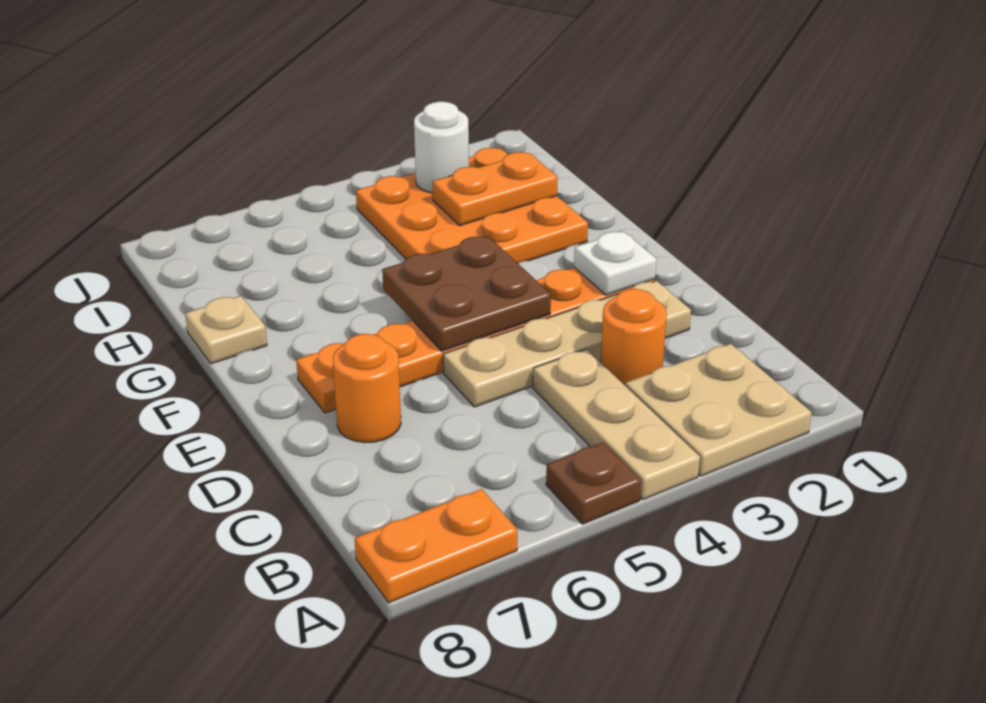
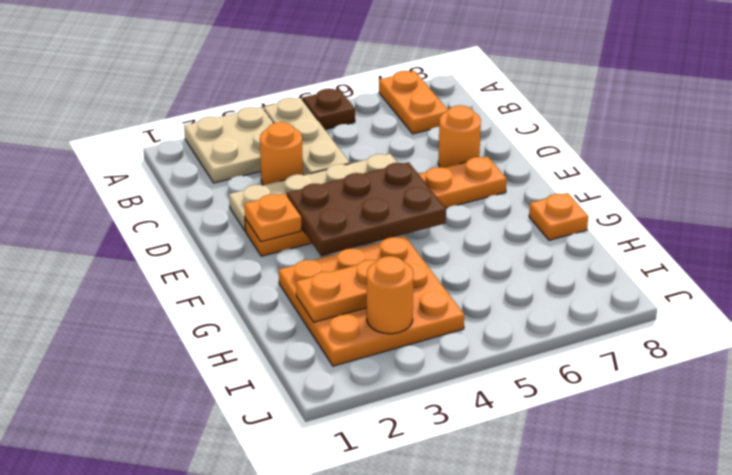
orange 1x2 plate [355,489,517,603] -> orange 1x2 plate turned to [379,71,448,134]
white 1x1 plate [574,231,656,295] -> orange 1x1 plate [244,193,301,242]
brown 2x2 plate [382,236,551,351] -> brown 2x3 plate [287,162,446,256]
tan 1x1 plate [185,296,267,364] -> orange 1x1 plate [529,193,588,240]
white 1x1 round brick [414,102,469,193] -> orange 1x1 round brick [367,256,413,334]

